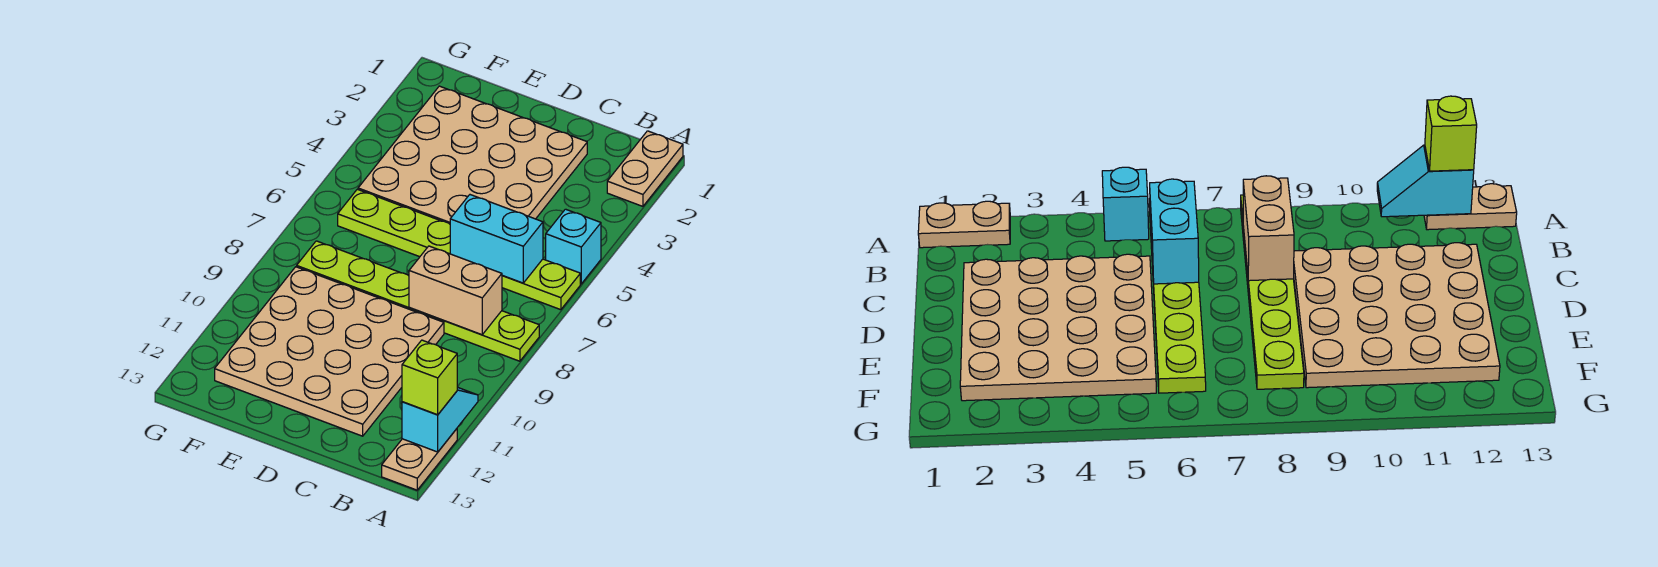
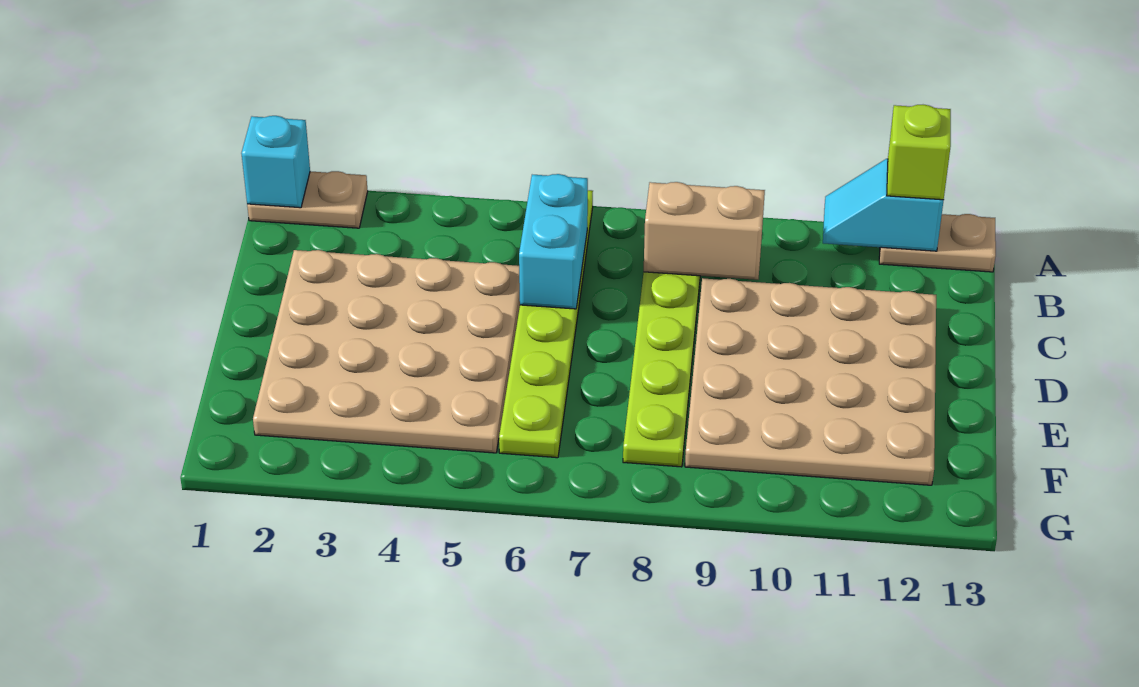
cyan 1x1 brick [546,209,601,284] -> cyan 1x1 brick moved to [241,116,310,208]
tan 1x2 brick [409,246,502,335] -> tan 1x2 brick turned to [644,182,765,280]

